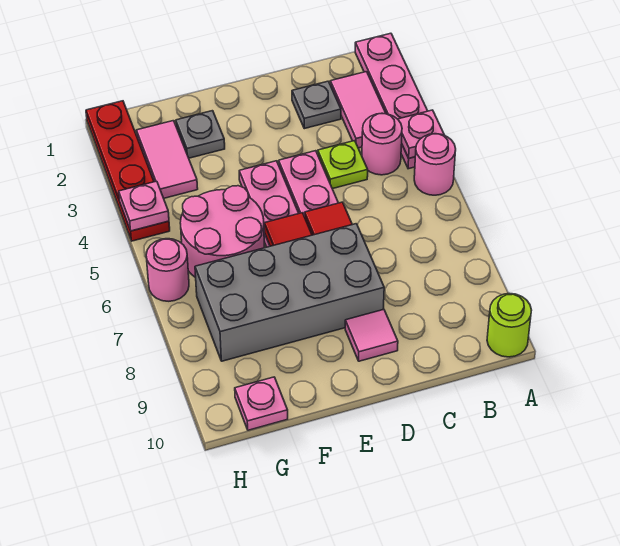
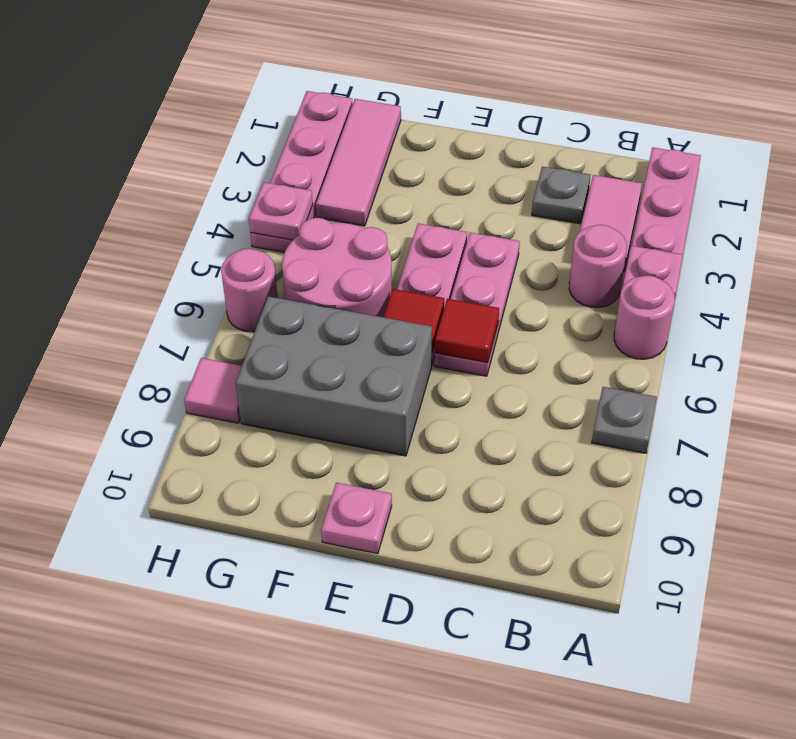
lime 1x1 round brick [487,293,532,357] -> none
lime 1x1 plate [318,141,368,189] -> none
grey 2x4 brick [195,224,384,361] -> grey 2x3 brick [236,296,432,456]
pink 1x1 tile [345,309,398,361] -> pink 1x1 tile moved to [184,358,242,423]
grey 1x1 plate [176,111,225,158] -> grey 1x1 plate moved to [592,387,657,453]
pink 1x2 tile [136,121,198,198] -> pink 1x3 tile [316,99,401,226]
pink 1x1 plate [235,377,288,430] -> pink 1x1 plate moved to [321,483,392,554]
red 1x4 plate [86,101,170,241] -> pink 1x4 plate [250,91,353,252]

